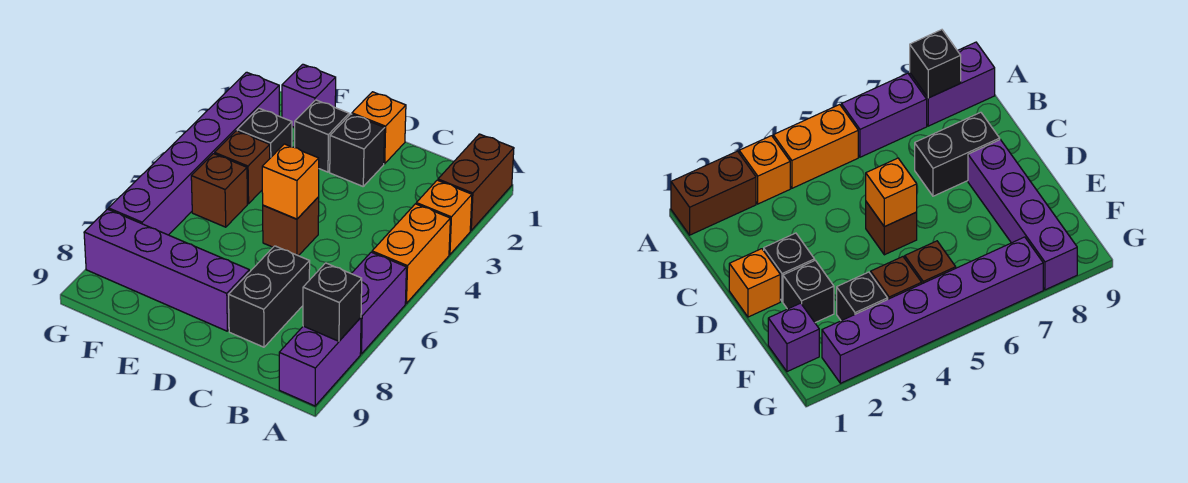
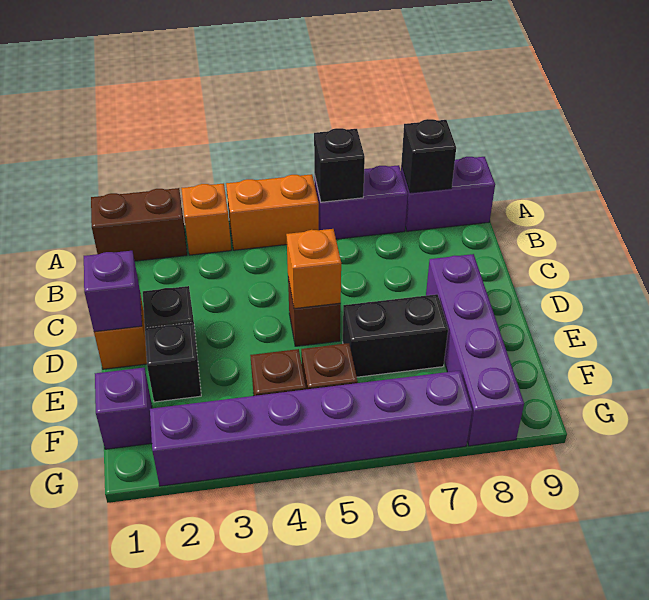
black 1x2 brick [229,246,310,347] -> black 1x2 brick moved to [343,294,448,377]
none -> purple 1x1 brick [84,251,142,332]
black 1x1 brick [237,108,292,158] -> black 1x1 brick moved to [314,128,365,202]

